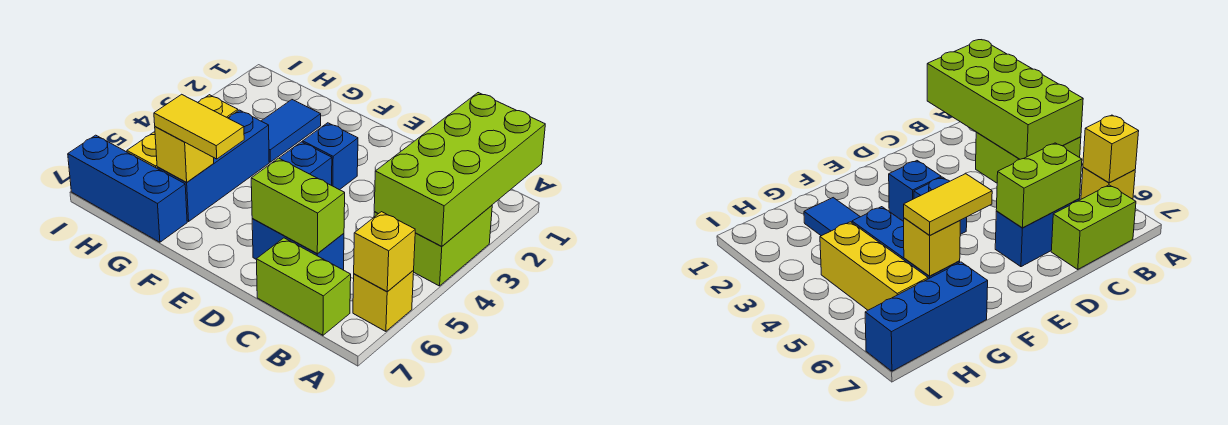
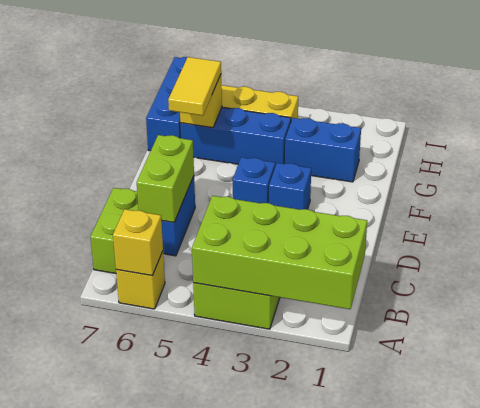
blue 1x2 tile [262,100,321,162] -> blue 1x2 brick [285,118,361,182]

